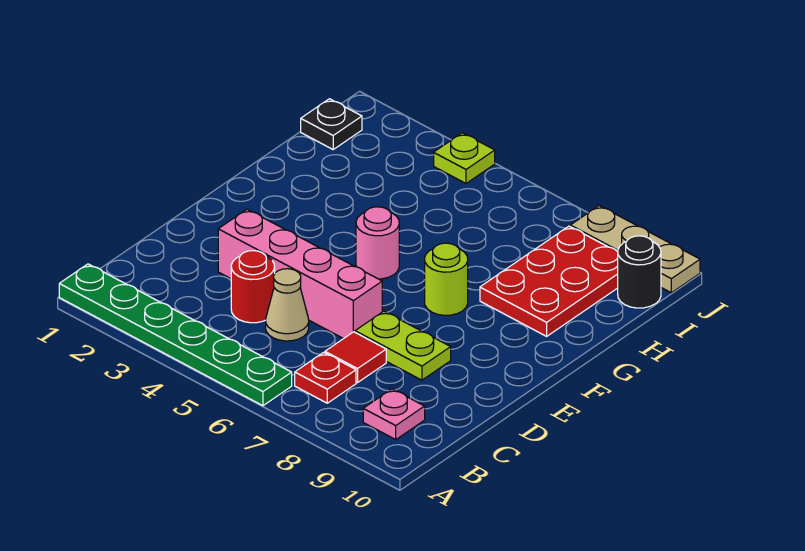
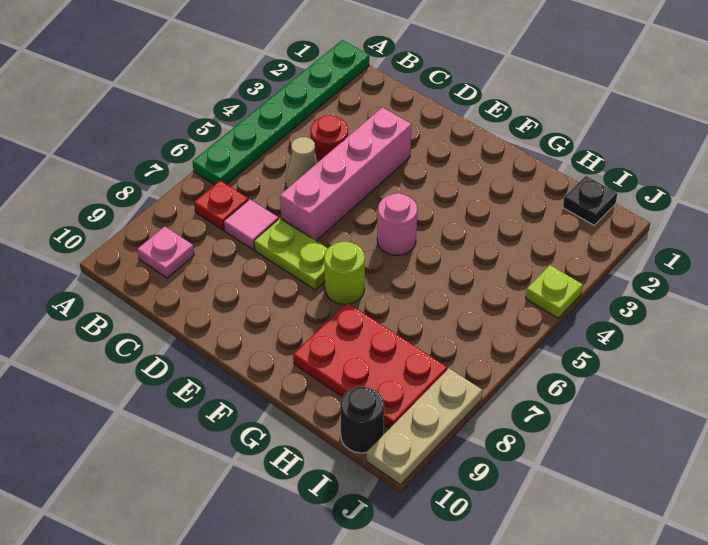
red 1x1 tile [325,332,386,383] -> pink 1x1 tile [224,199,278,250]
lime 1x2 plate [355,311,451,380] -> lime 1x2 plate turned to [254,218,328,290]

